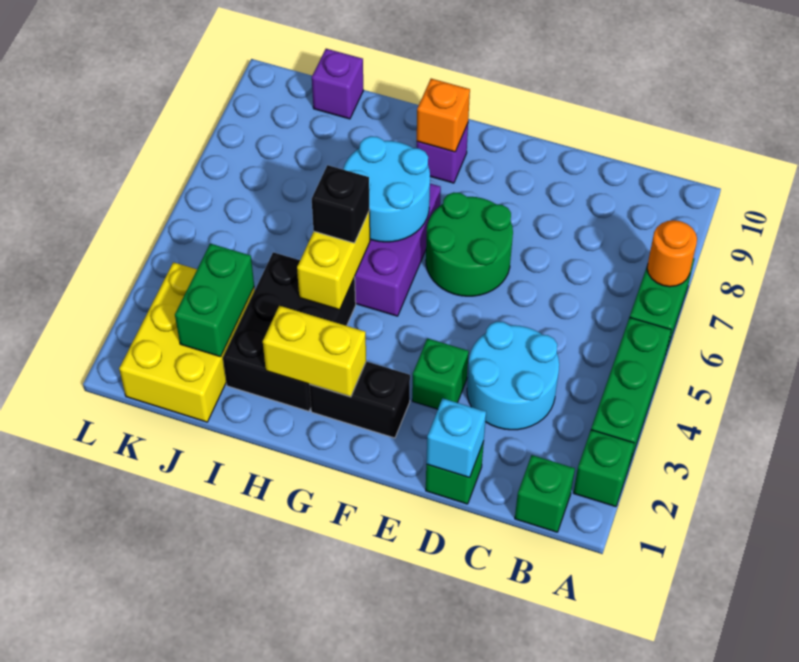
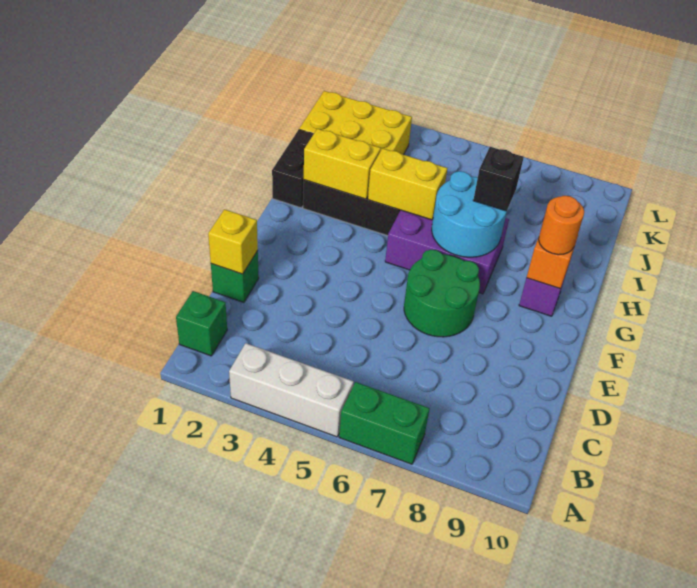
green 1x1 brick [574,430,634,507] -> none
green 1x3 brick [591,317,671,463] -> white 1x3 brick [229,343,354,437]
orange 1x1 round brick [647,220,697,287] -> orange 1x1 round brick moved to [539,196,584,255]
cyan 2x2 round brick [467,322,559,430] -> none
cyan 1x1 brick [426,398,486,478] -> yellow 1x1 brick [208,209,258,274]
green 1x1 brick [412,338,469,409] -> none
black 1x2 brick [309,361,410,438] -> black 1x2 brick moved to [272,130,314,208]
yellow 1x2 brick [263,306,366,397] -> yellow 1x2 brick turned to [304,129,381,199]
black 1x1 brick [312,165,369,243] -> black 1x1 brick moved to [473,147,524,211]
green 1x2 brick [175,244,254,357] -> none
purple 1x1 brick [312,49,363,119] -> none

